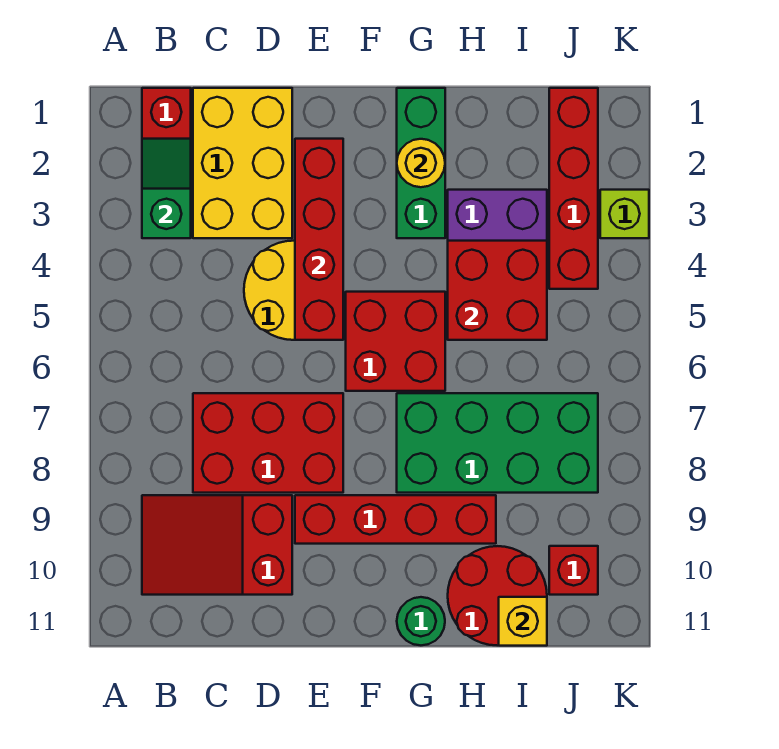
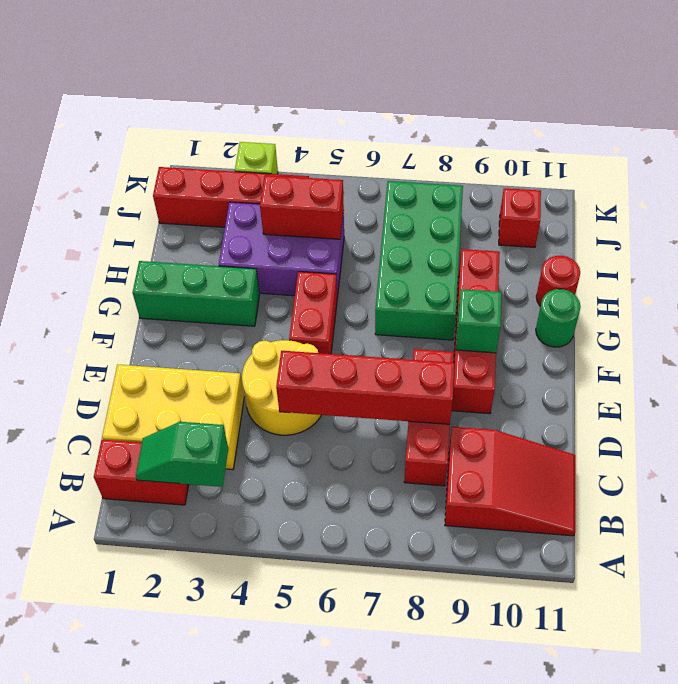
red 2x3 slope [142,495,292,595] -> red 2x3 slope turned to [445,427,575,536]
red 2x3 brick [193,393,343,493] -> red 1x3 brick [404,349,454,486]
red 1x4 brick [295,139,343,340] -> red 1x4 brick moved to [276,351,455,424]
red 2x2 brick [346,292,445,391] -> red 1x2 brick [289,272,337,354]
none -> green 1x1 brick [456,289,502,353]
yellow 1x1 round brick [397,139,445,187] -> none
red 2x2 brick [448,241,547,340] -> red 1x2 brick [260,175,344,239]
red 2x2 round brick [448,546,547,646] -> red 1x1 round brick [536,256,580,306]
yellow 1x1 brick [499,597,547,646] -> none

